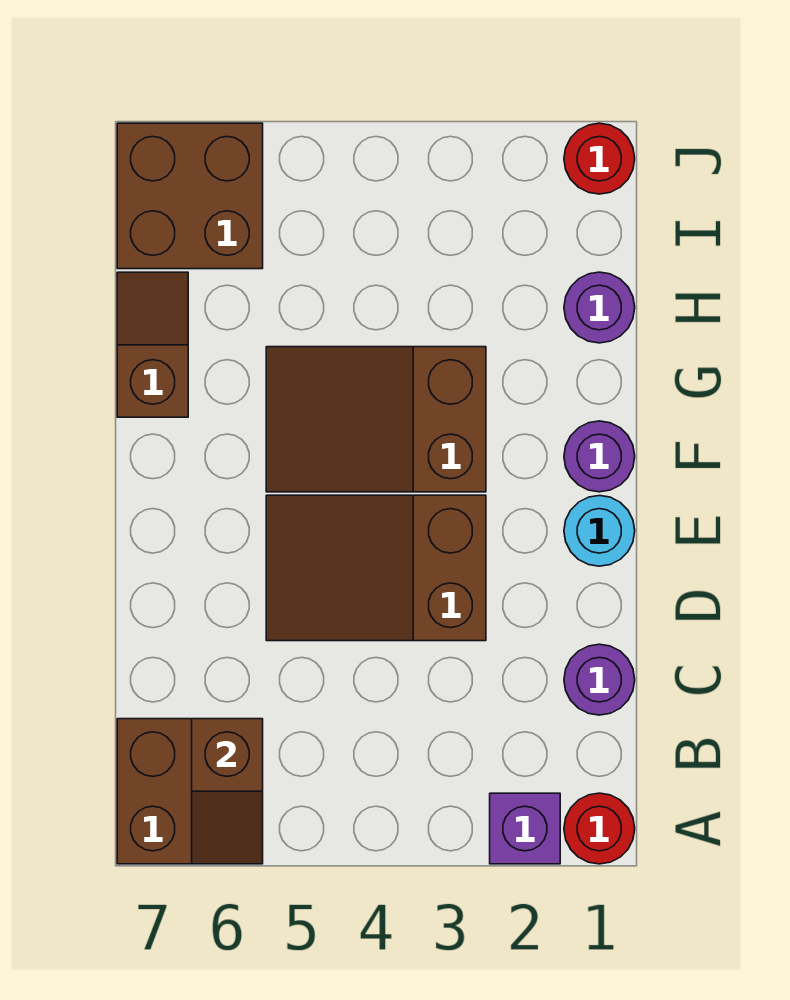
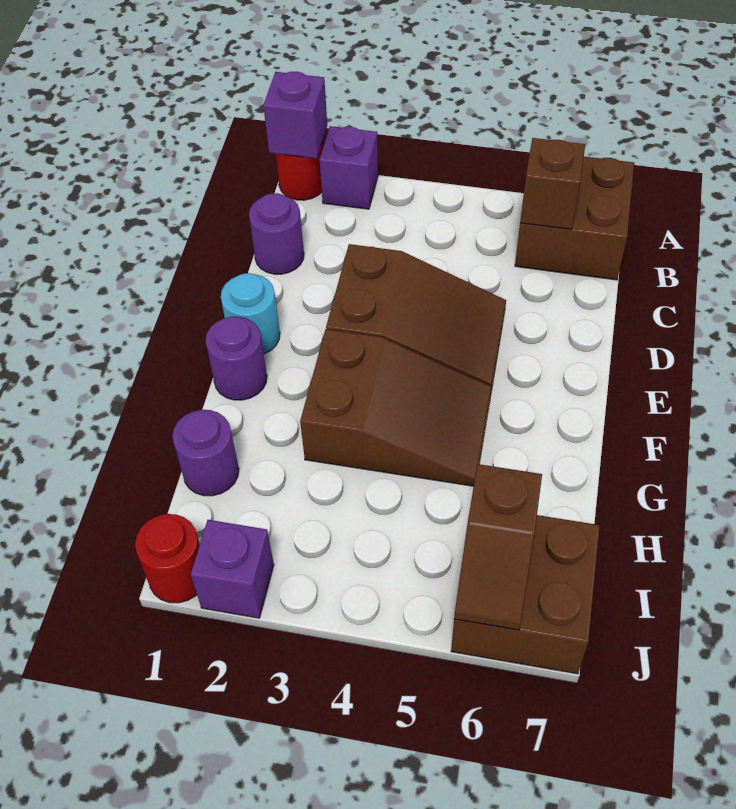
none -> purple 1x1 brick [263,72,327,159]
brown 1x2 slope [117,272,188,417] -> brown 1x2 slope moved to [454,464,542,630]
none -> purple 1x1 brick [191,520,274,618]

